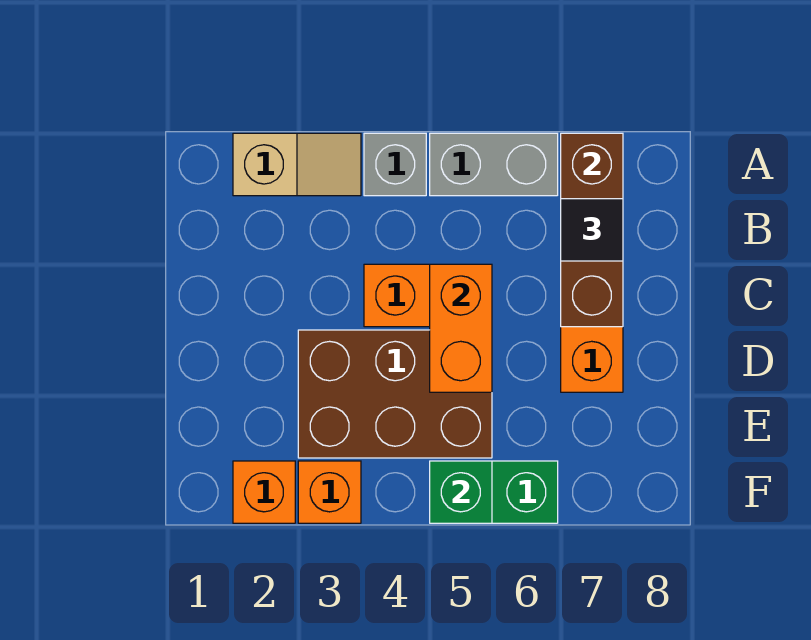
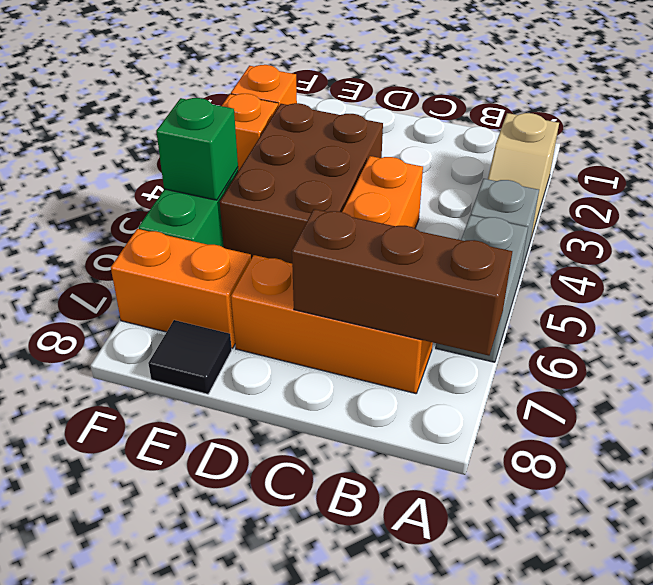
black 1x1 tile [561,199,623,261] -> black 1x1 tile moved to [148,320,232,394]
orange 1x2 brick [430,264,492,392] -> orange 1x2 brick moved to [111,229,251,348]

